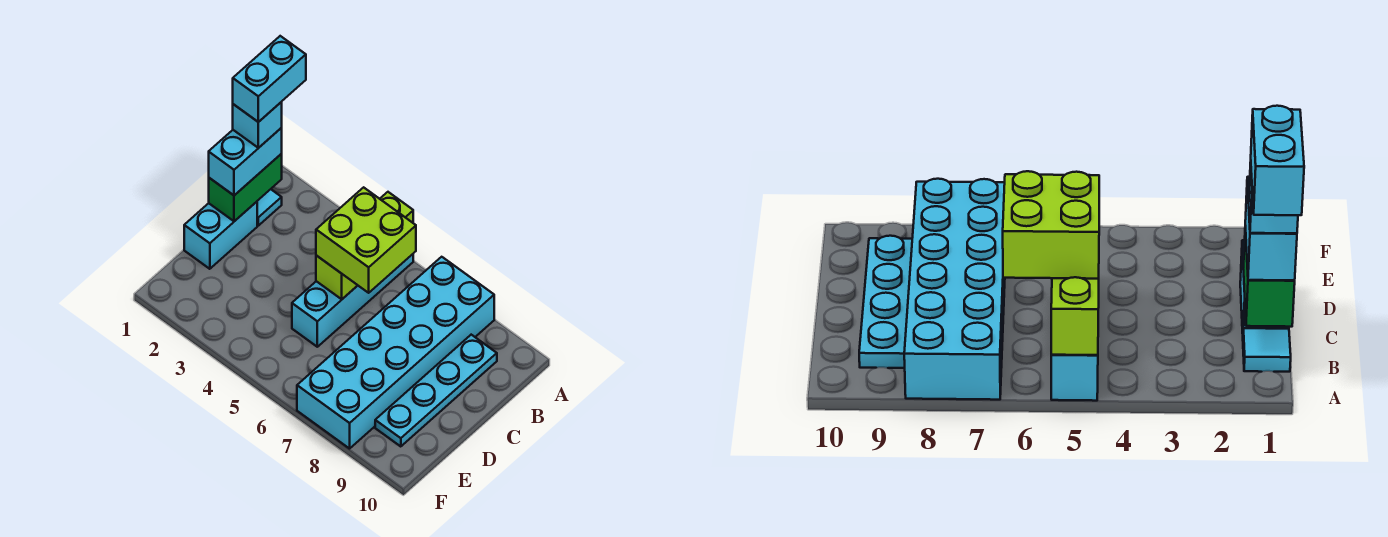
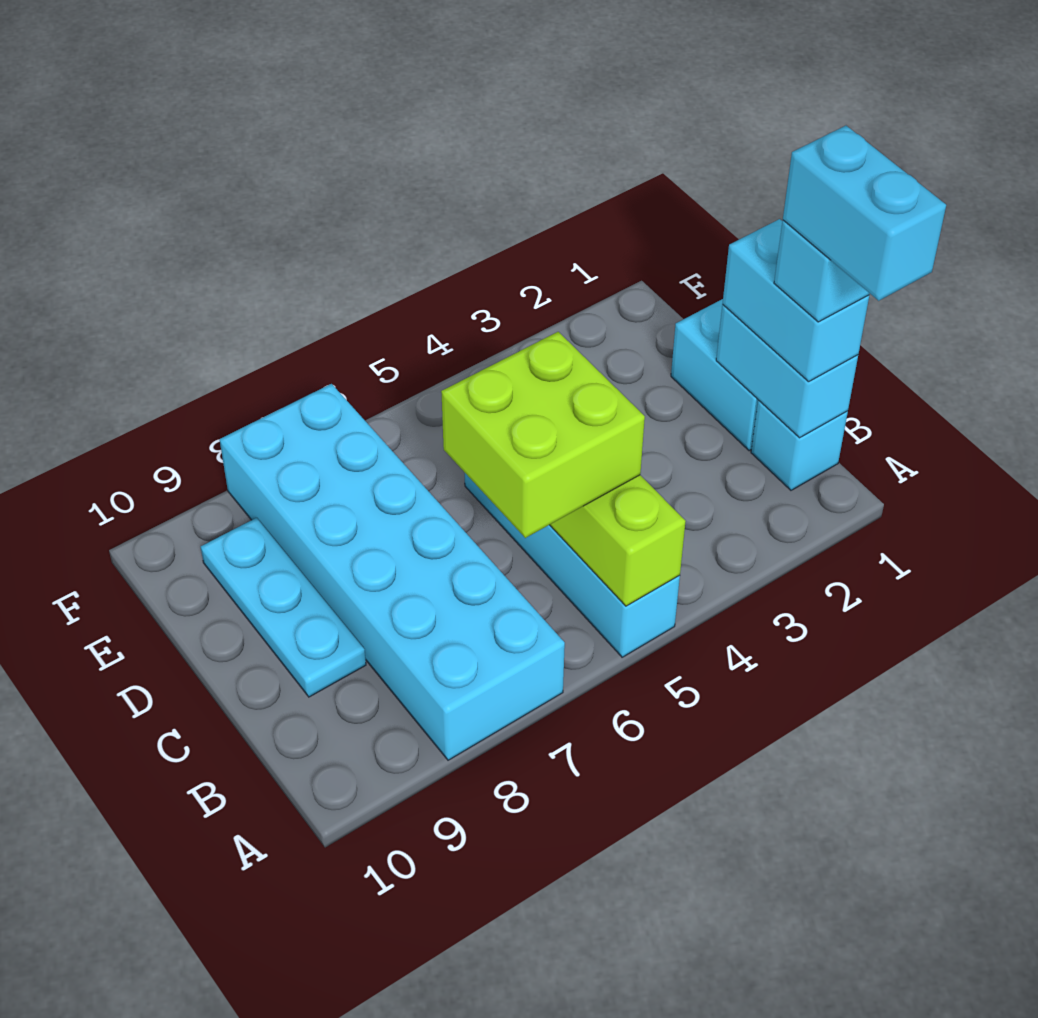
cyan 1x1 tile [257,189,282,226] -> cyan 1x1 brick [751,400,848,490]
green 1x2 brick [209,154,282,221] -> cyan 1x2 brick [716,305,858,438]
cyan 1x4 plate [375,335,497,447] -> cyan 1x3 plate [201,518,366,697]

